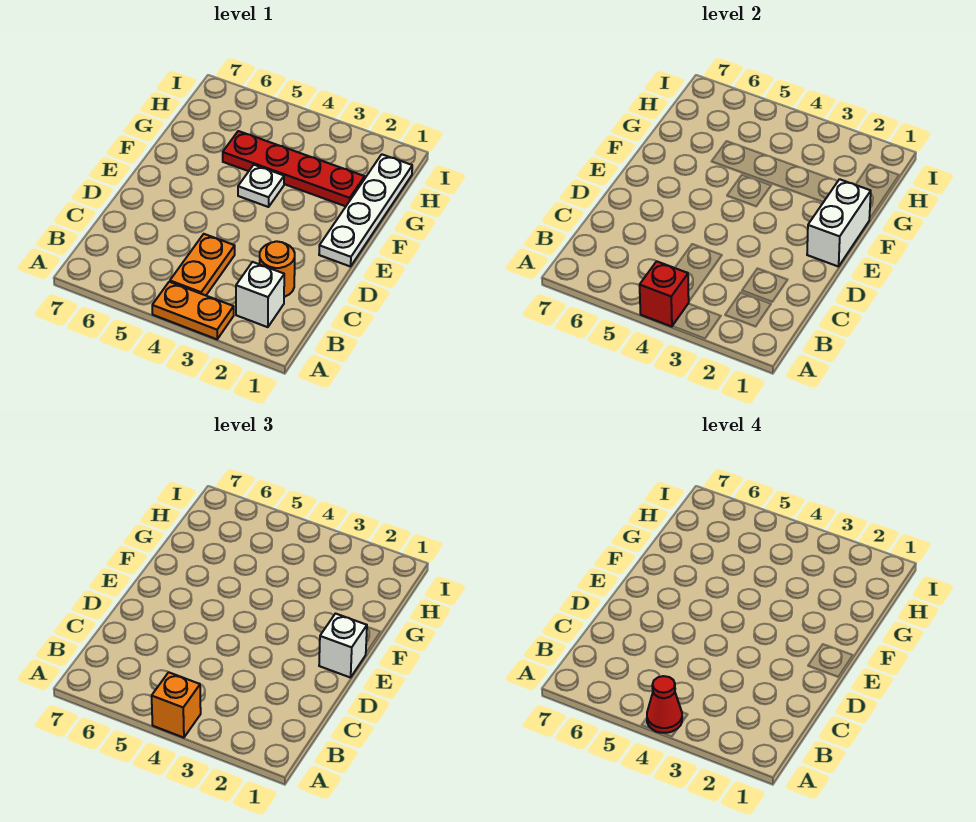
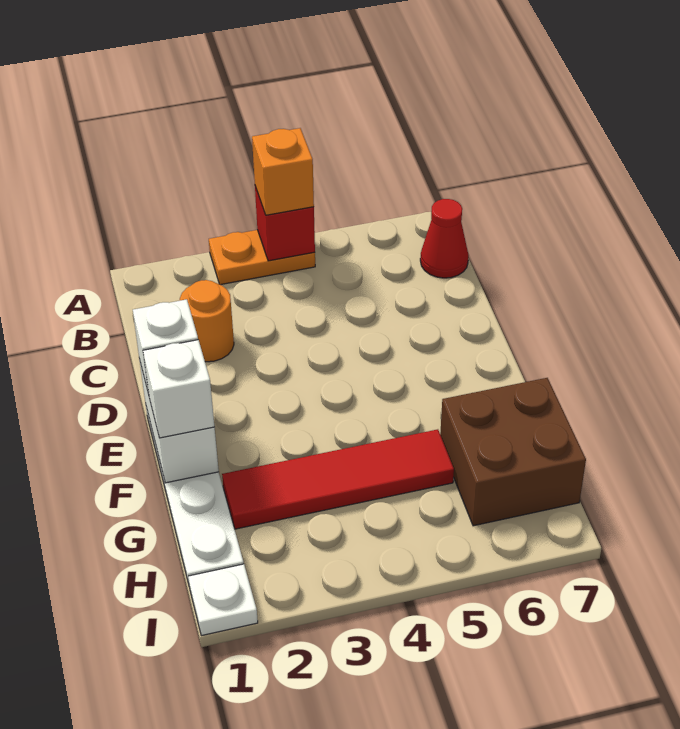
red 1x1 cone [647,676,682,733] -> red 1x1 cone moved to [420,199,468,278]
white 1x1 brick [236,262,284,327] -> white 1x1 brick moved to [143,340,214,438]
orange 1x2 plate [170,234,235,295] -> none
white 1x1 plate [238,165,284,207] -> white 1x1 plate moved to [188,564,258,636]
red 1x4 plate [223,131,365,206] -> red 1x4 tile [222,429,454,529]
none -> brown 2x2 brick [440,378,586,526]

